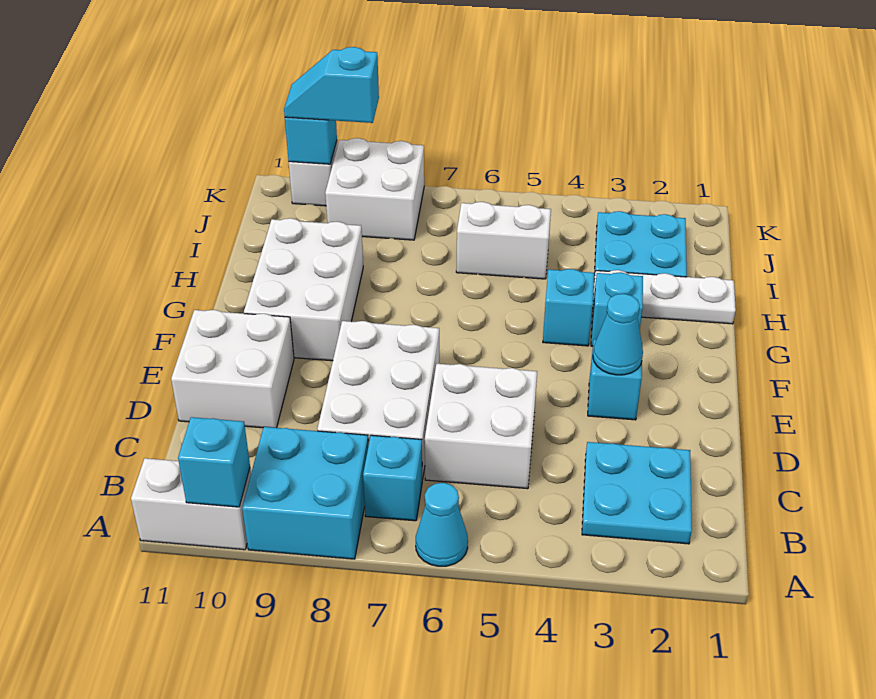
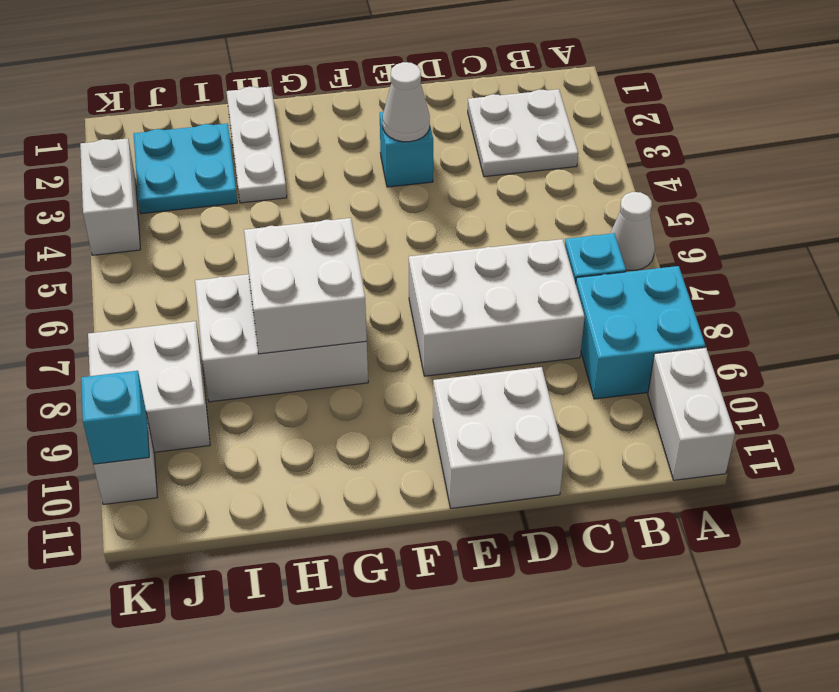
cyan 1x1 cone [416,483,468,566] -> white 1x1 cone [610,192,655,270]
cyan 1x1 brick [178,417,250,507] -> none
cyan 2x2 plate [582,442,692,544] -> white 2x2 plate [468,89,578,177]
white 2x2 brick [425,364,537,489] -> white 2x2 brick moved to [244,218,367,354]
cyan 1x1 cone [593,294,643,375] -> white 1x1 cone [383,62,430,142]
white 2x3 brick [244,218,363,361] -> white 2x3 brick moved to [195,274,368,402]
cyan 1x1 brick [591,272,643,346] -> none
cyan 1x1 brick [543,269,594,346] -> none
white 1x2 brick [456,202,551,279] -> white 1x2 brick moved to [80,138,140,255]
cyan 1x2 slope [284,47,379,123] -> none

